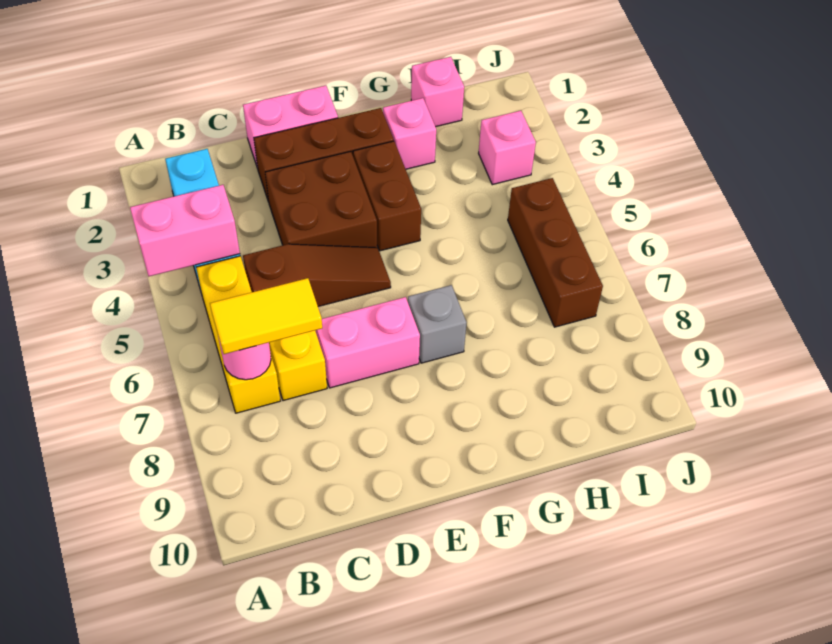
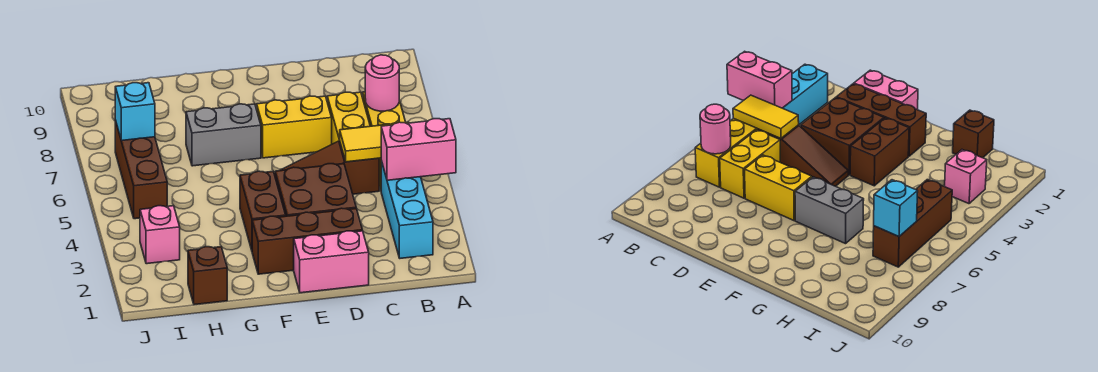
yellow 1x2 tile [210,278,322,354] -> yellow 1x2 tile moved to [339,122,409,162]
pink 1x2 brick [315,297,420,388] -> yellow 1x2 brick [257,96,332,158]
grey 1x1 brick [408,285,467,363] -> grey 1x2 brick [186,104,261,166]
pink 1x1 brick [383,98,436,169] -> none
pink 1x1 brick [411,57,464,127] -> brown 1x1 brick [188,247,227,305]
none -> cyan 1x1 brick [115,83,155,141]

